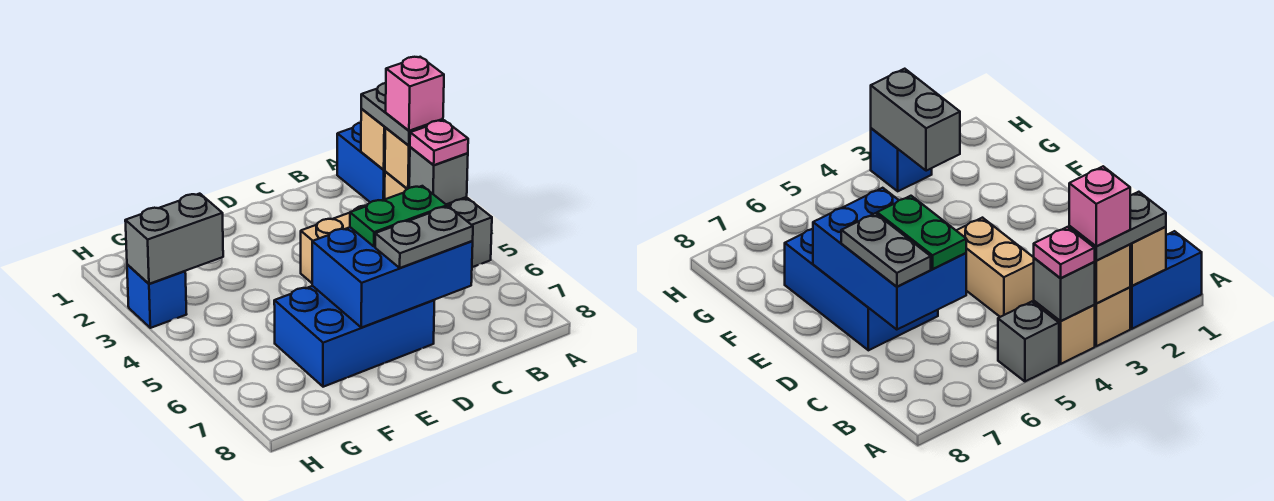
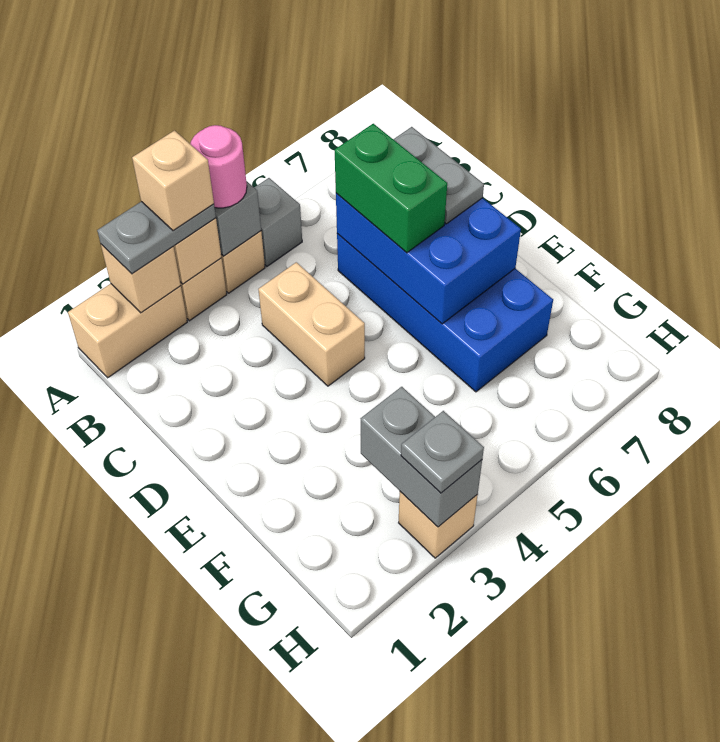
blue 1x2 brick [337,123,385,202] -> tan 1x2 brick [68,284,187,378]
pink 1x1 brick [386,57,444,131] -> tan 1x1 brick [132,131,214,231]
pink 1x1 plate [410,120,468,165] -> pink 1x1 round brick [190,125,247,208]
green 1x2 plate [350,186,447,247] -> green 1x2 brick [335,124,447,253]
blue 2x3 brick [274,286,434,387] -> blue 2x4 brick [337,234,553,392]
blue 1x1 brick [127,264,187,328] -> tan 1x1 brick [399,492,478,558]
none -> grey 1x1 plate [401,411,484,493]

